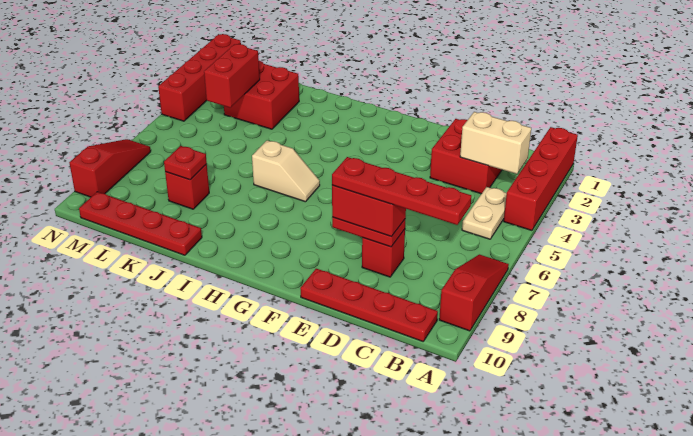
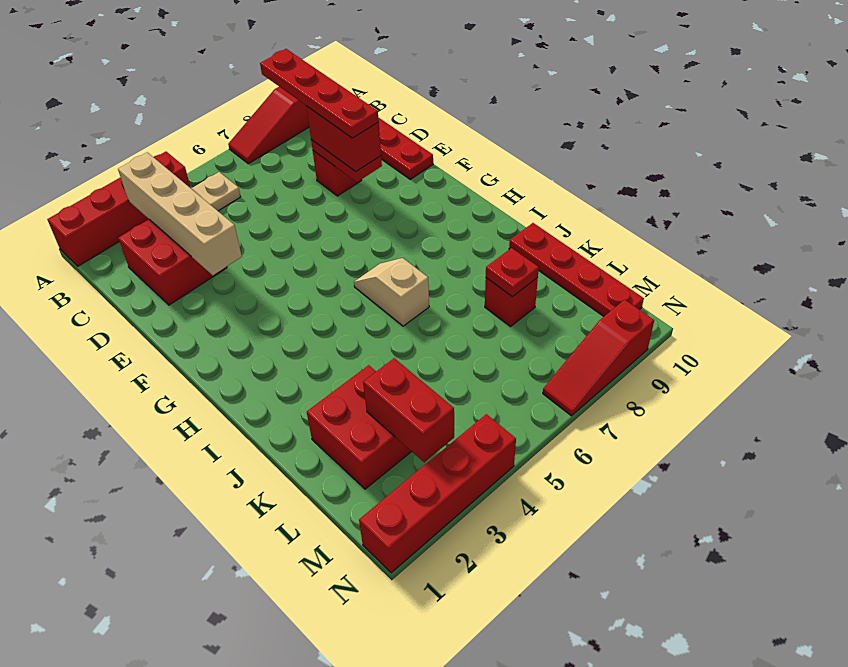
tan 1x2 brick [460,112,531,174] -> tan 1x4 brick [118,152,242,275]
red 1x2 brick [204,44,260,108] -> red 1x2 brick turned to [363,358,454,462]

